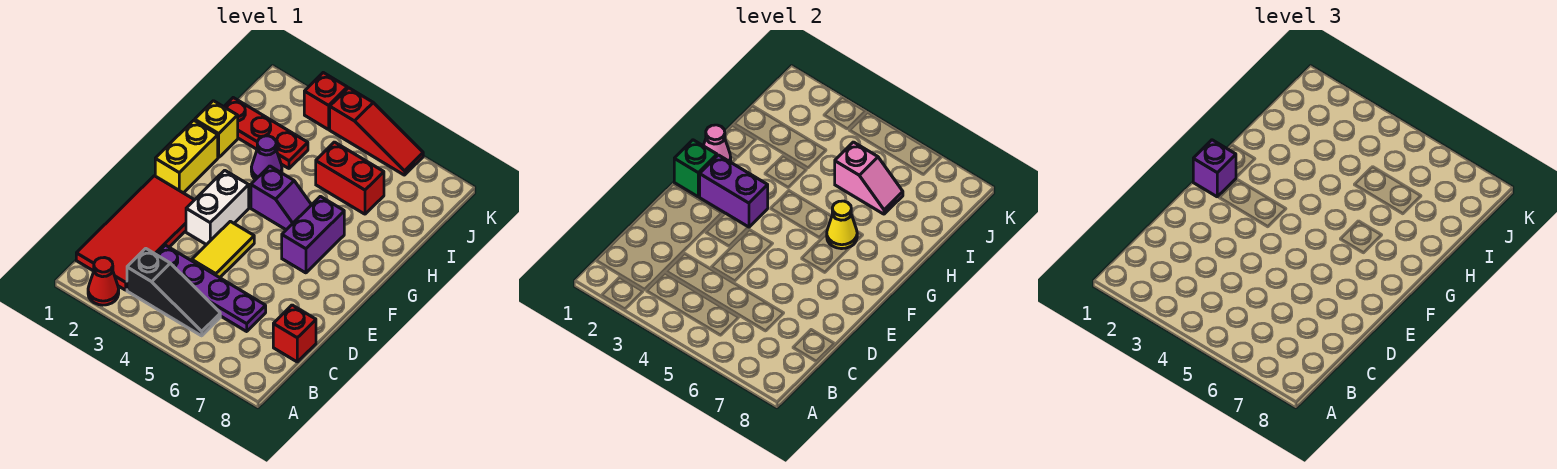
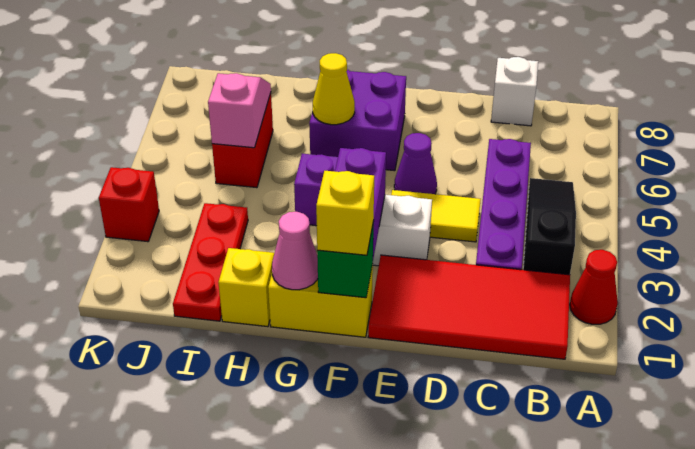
red 1x1 brick [273,305,316,362] -> white 1x1 brick [491,57,538,126]
purple 1x1 brick [1193,140,1236,197] -> yellow 1x1 brick [316,171,374,255]
purple 1x2 brick [282,196,344,273] -> purple 2x2 brick [309,69,406,171]
purple 1x1 cone [251,136,282,180] -> purple 1x1 cone moved to [394,133,437,194]
red 1x3 slope [330,88,423,175] -> none

